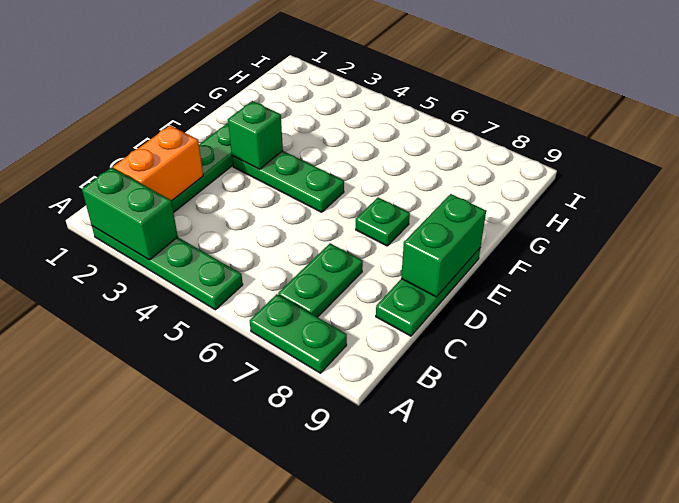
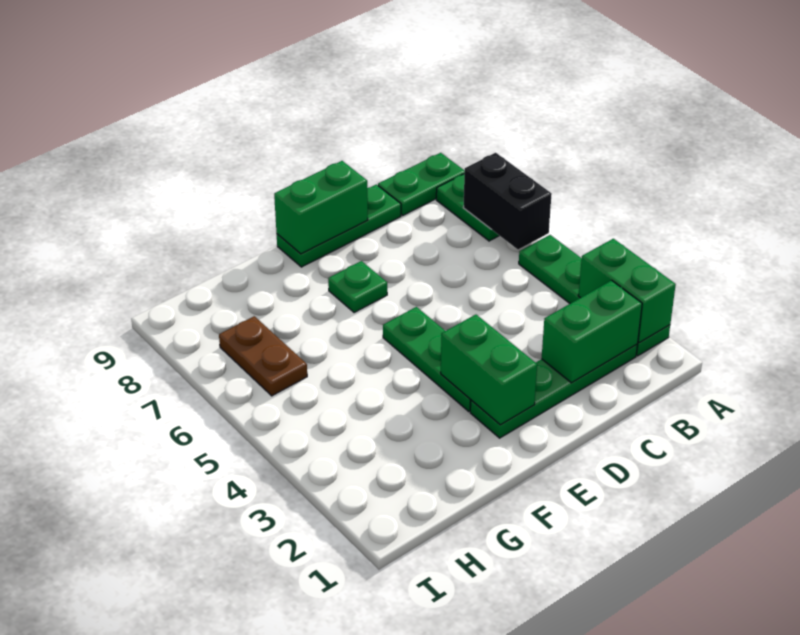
none -> black 1x2 brick [463,153,552,250]
orange 1x2 brick [113,126,203,201] -> green 1x2 brick [542,280,642,383]
green 1x2 plate [278,243,363,317] -> green 1x2 plate moved to [378,153,465,215]
green 1x1 brick [228,101,283,169] -> green 1x2 brick [441,315,537,425]
none -> brown 1x2 plate [219,316,307,396]

